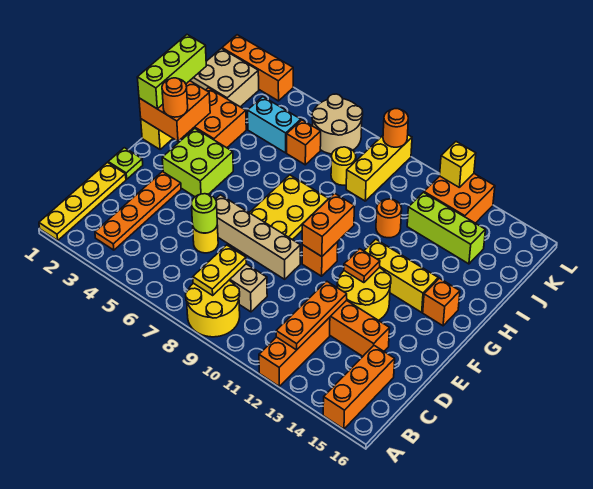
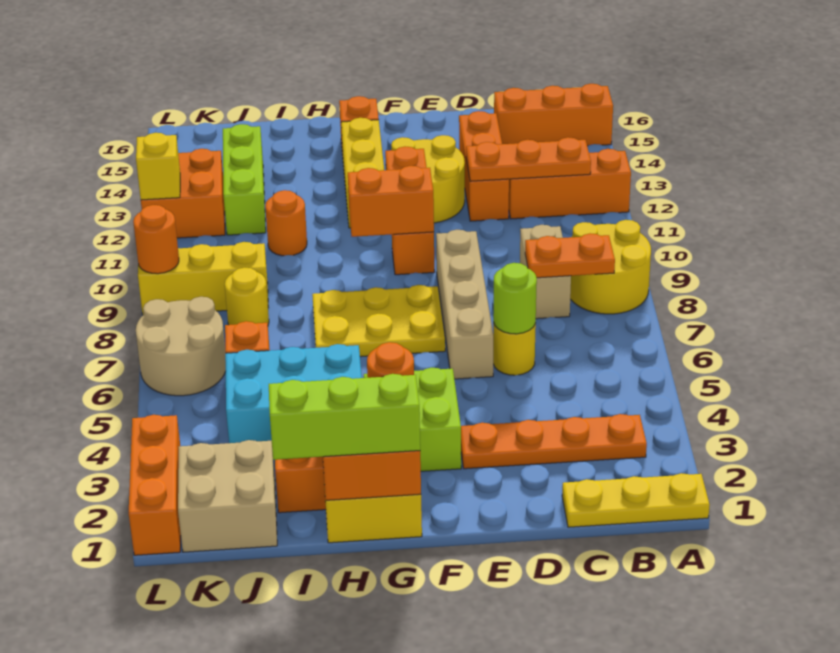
yellow 1x4 plate [39,162,126,240] -> yellow 1x3 plate [562,473,710,527]
yellow 1x2 plate [193,245,246,295] -> orange 1x2 plate [525,233,615,278]
lime 1x1 plate [108,148,143,179] -> none
cyan 1x2 brick [248,97,301,153] -> cyan 2x3 brick [225,344,362,443]

